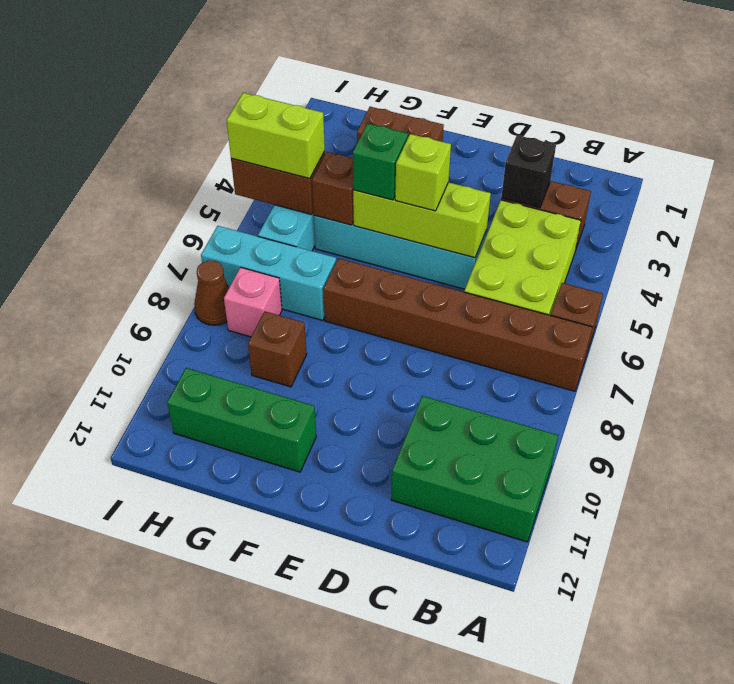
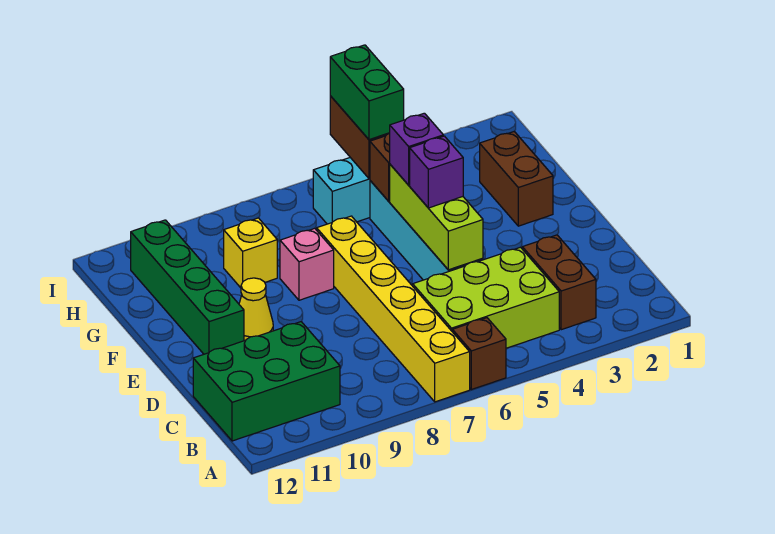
brown 1x6 brick [323,258,593,391] -> yellow 1x6 brick [317,216,470,402]
green 2x3 brick [391,396,558,542] -> green 2x3 brick turned to [193,322,340,441]
black 1x1 brick [501,135,556,208] -> none
lime 1x1 brick [395,134,451,211] -> purple 1x1 brick [410,136,463,208]
none -> yellow 1x1 cone [239,278,273,341]
green 1x1 brick [353,123,408,200] -> purple 1x1 brick [390,113,443,185]
green 1x3 brick [167,368,316,472] -> green 1x4 brick [131,220,244,354]
cyan 1x3 brick [201,226,336,320] -> none
brown 1x1 brick [248,311,307,387] -> yellow 1x1 brick [224,218,277,288]
lime 1x2 brick [227,93,325,178] -> green 1x2 brick [330,45,404,140]
pink 1x1 brick [224,267,282,337] -> pink 1x1 brick moved to [280,228,334,300]
brown 1x1 cone [194,260,229,325] -> none

